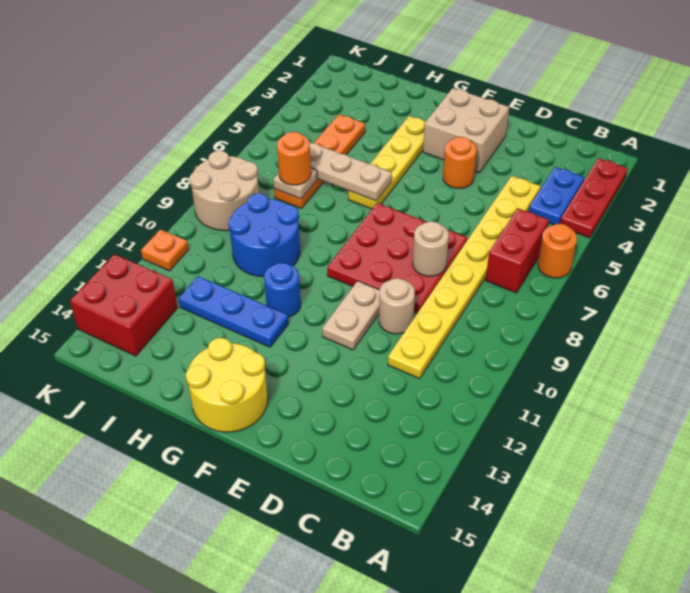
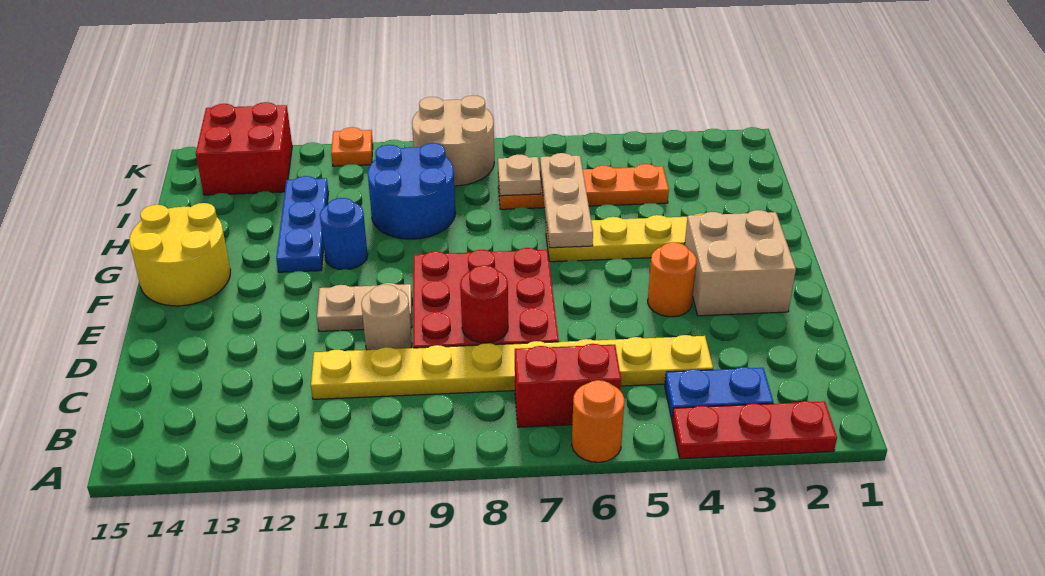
tan 1x1 round brick [413,221,449,276] -> red 1x1 round brick [460,265,508,343]
orange 1x1 round brick [277,132,311,185] -> none

